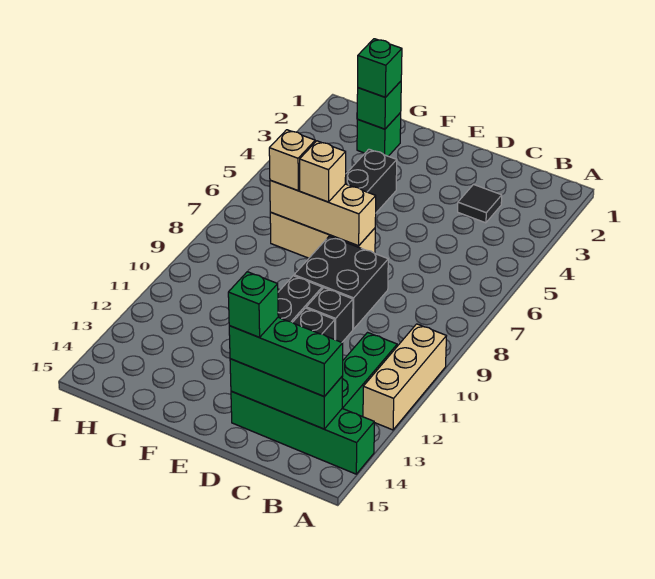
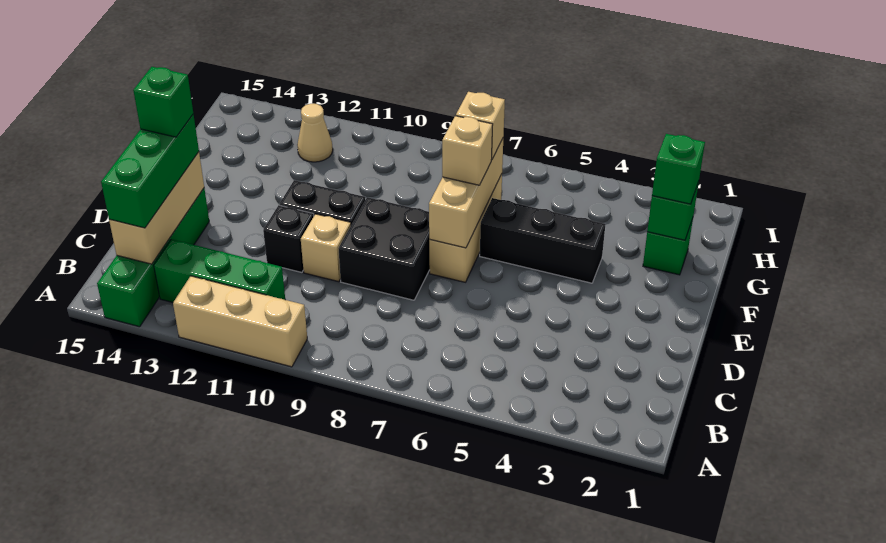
green 1x3 brick [230,359,343,429] -> tan 1x3 brick [109,152,204,264]
black 1x1 tile [458,185,502,223] -> none
black 1x1 brick [306,288,353,342] -> tan 1x1 brick [301,214,351,282]
none -> tan 1x1 cone [297,104,333,162]

